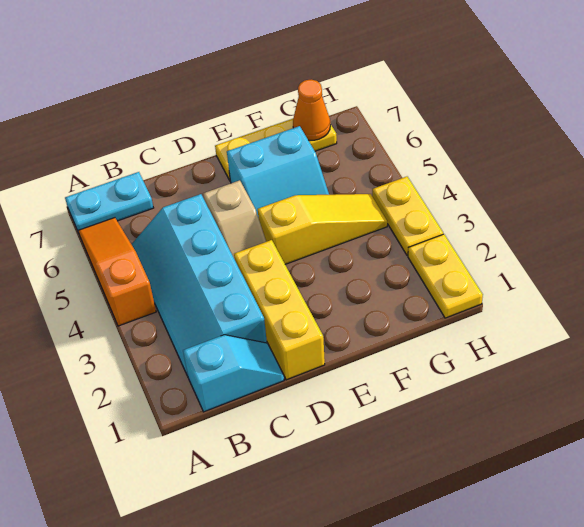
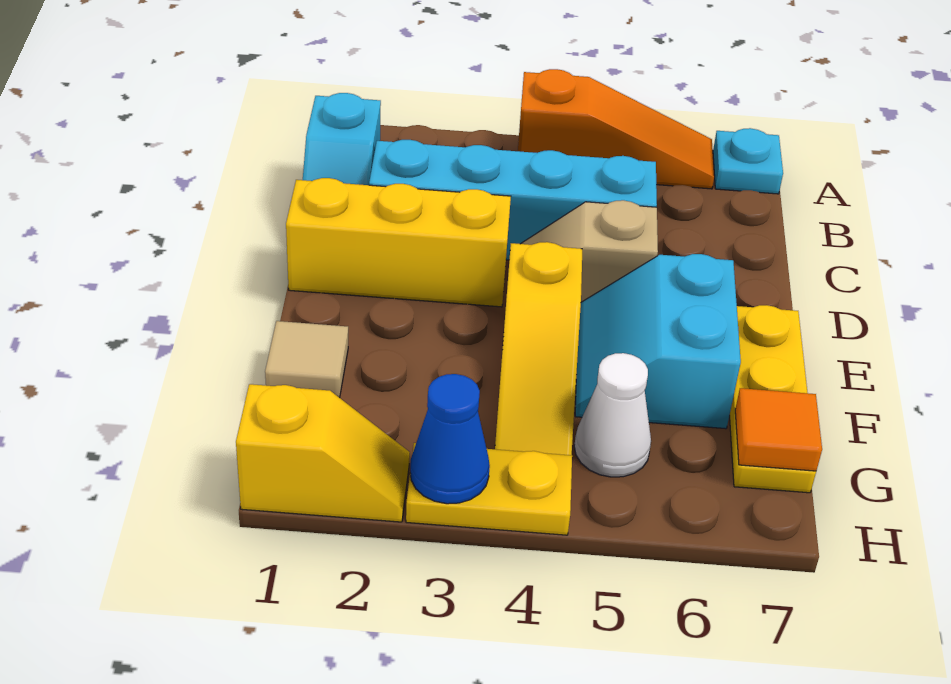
cyan 1x2 plate [65,172,153,233] -> cyan 1x1 plate [713,128,783,194]
none -> tan 1x1 tile [265,321,348,398]
none -> white 1x1 cone [574,353,651,477]
orange 1x1 cone [293,80,330,140] -> orange 1x1 tile [735,388,822,471]
yellow 1x2 plate [408,234,483,318] -> yellow 1x2 slope [236,384,410,522]
none -> blue 1x1 cone [410,374,490,504]

